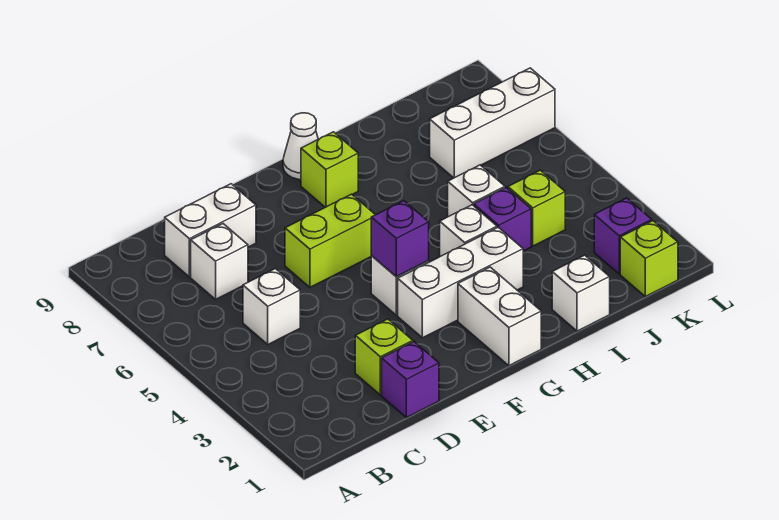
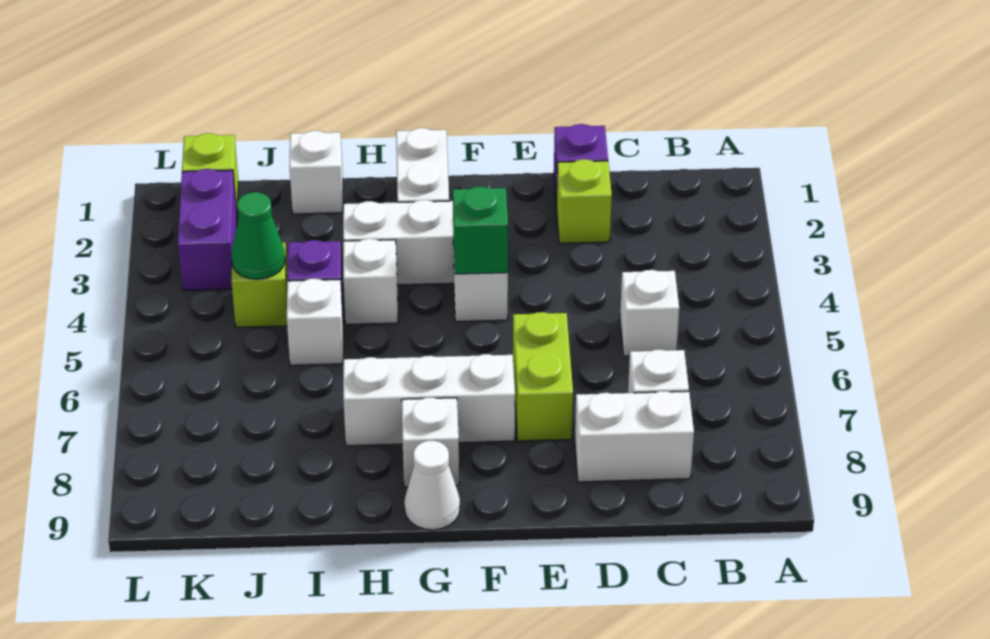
lime 1x2 brick [285,194,375,287] -> lime 1x2 brick turned to [513,312,573,441]
purple 1x1 brick [371,201,429,276] -> green 1x1 brick [453,187,508,274]
lime 1x1 brick [301,132,358,207] -> white 1x1 brick [402,398,459,487]
none -> green 1x1 cone [231,192,285,279]
white 1x3 brick [430,68,555,178] -> white 1x3 brick moved to [343,354,515,446]
purple 1x1 brick [594,198,652,274] -> purple 1x2 brick [178,169,237,291]

